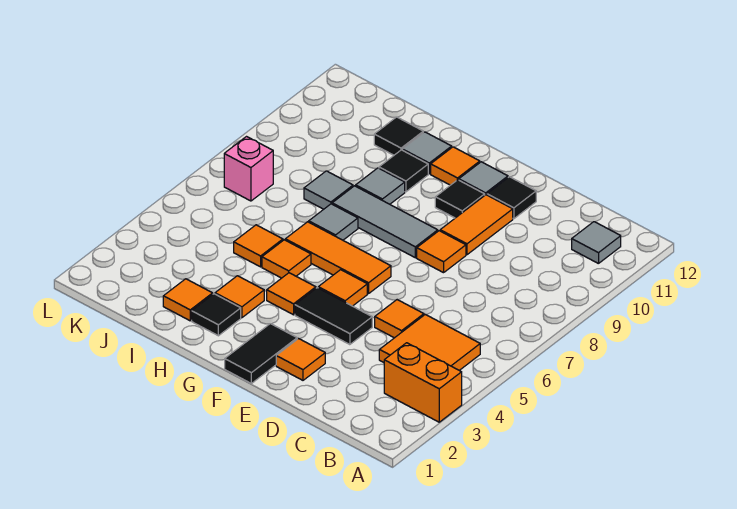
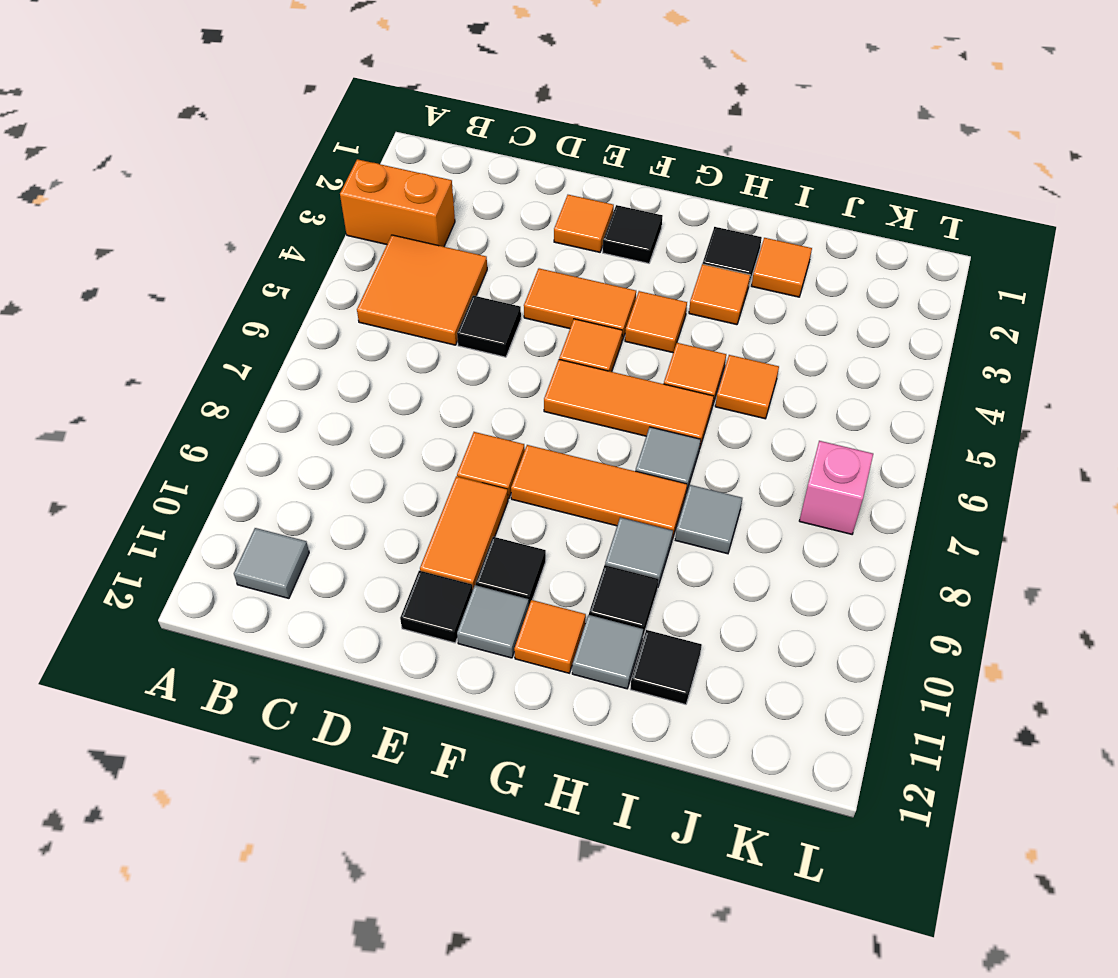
orange 1x1 tile [375,300,424,338] -> black 1x1 tile [457,296,521,357]
black 1x2 tile [295,288,372,345] -> orange 1x2 tile [524,268,636,341]
black 1x2 tile [225,324,297,383] -> black 1x1 tile [603,205,663,263]
grey 1x3 tile [332,186,438,258] -> orange 1x3 tile [511,445,687,540]

